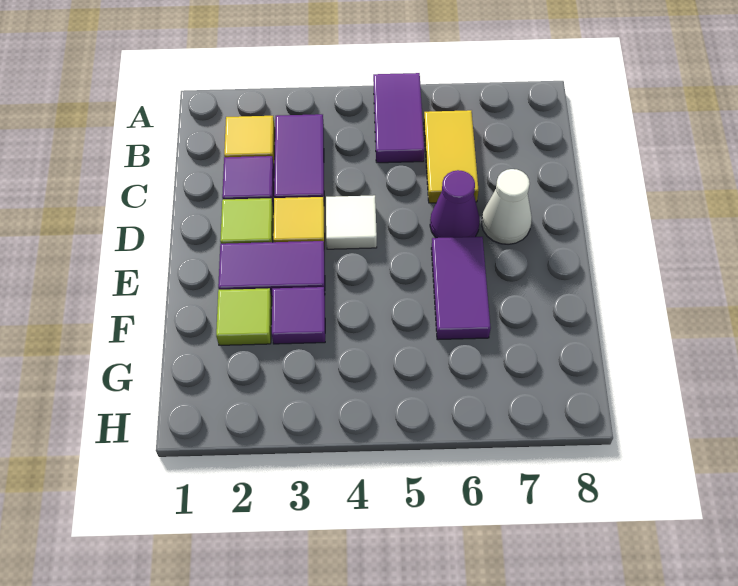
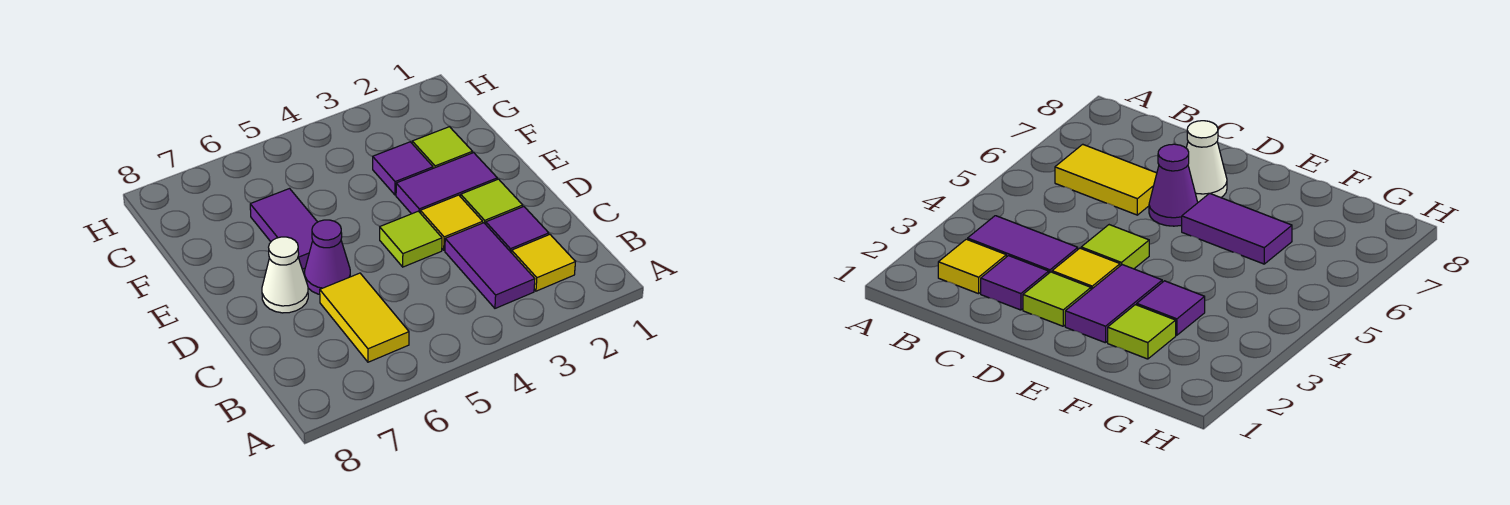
purple 1x2 tile [373,73,424,163] -> none
white 1x1 tile [326,195,377,249] -> lime 1x1 tile [380,211,442,267]

